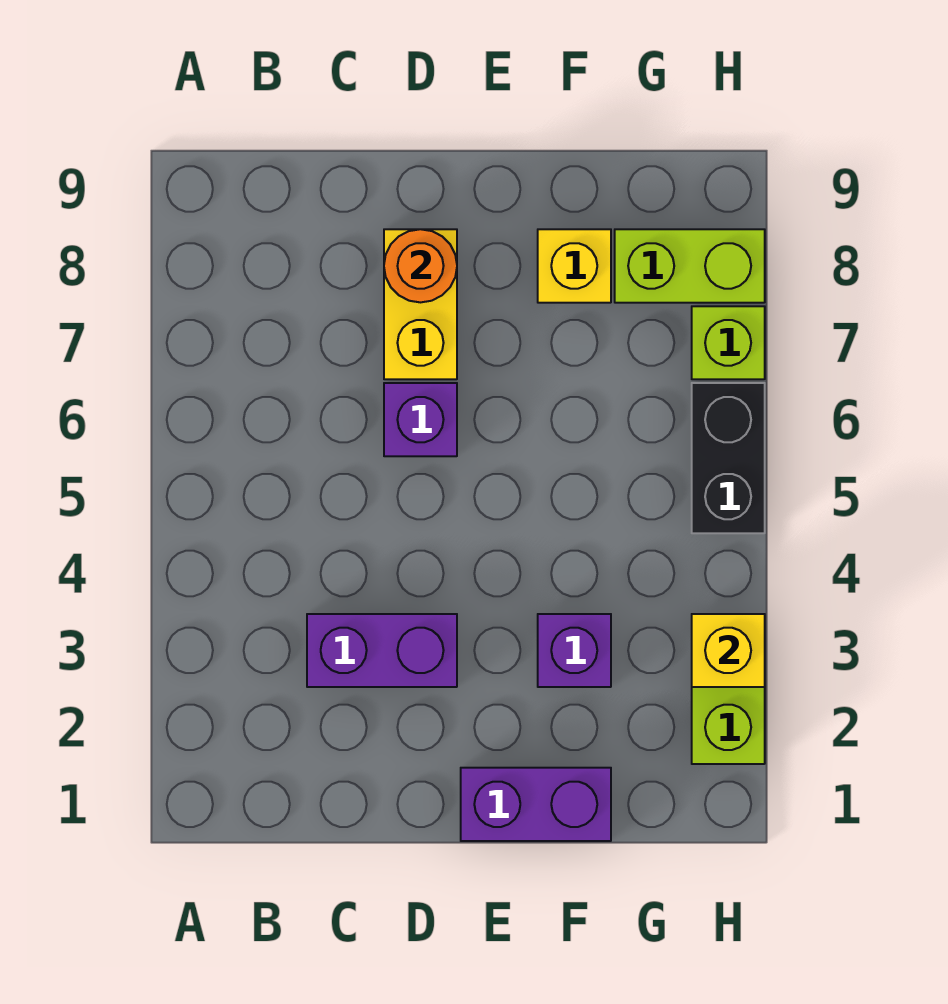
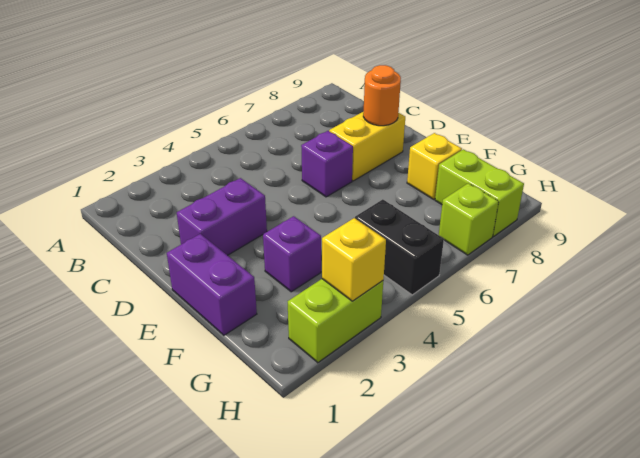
purple 1x2 brick [307,614,457,687] -> purple 1x2 brick turned to [177,178,267,255]
black 1x2 brick [692,383,765,533] -> black 1x2 brick turned to [355,199,444,295]

